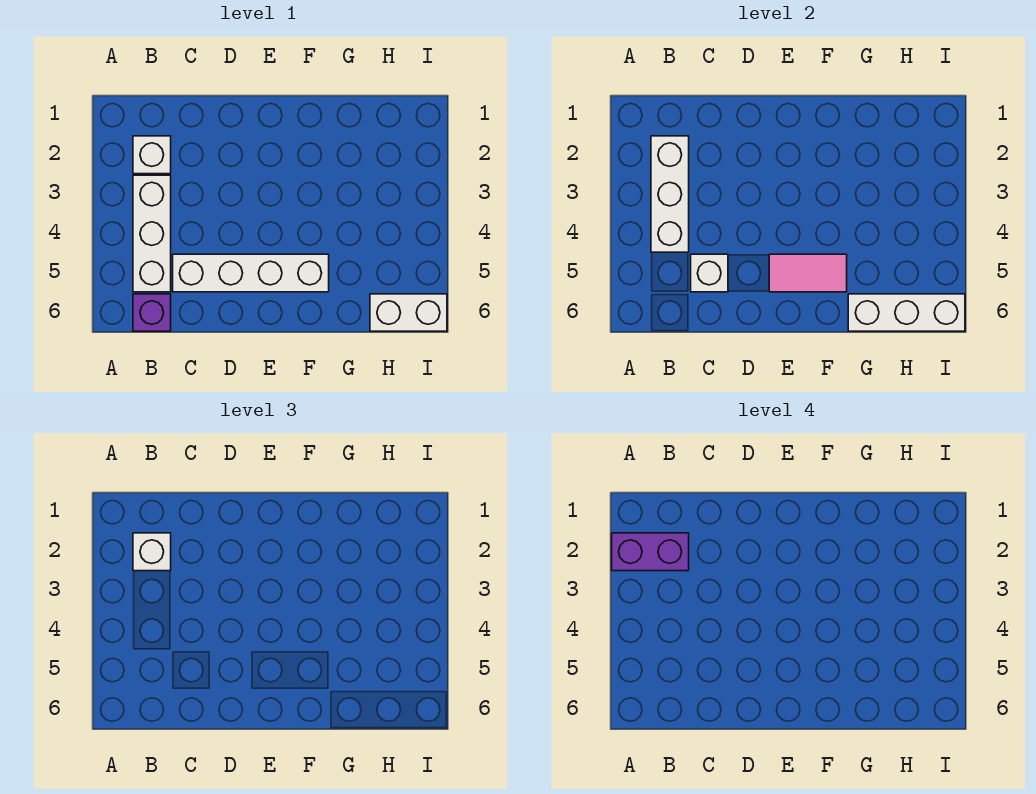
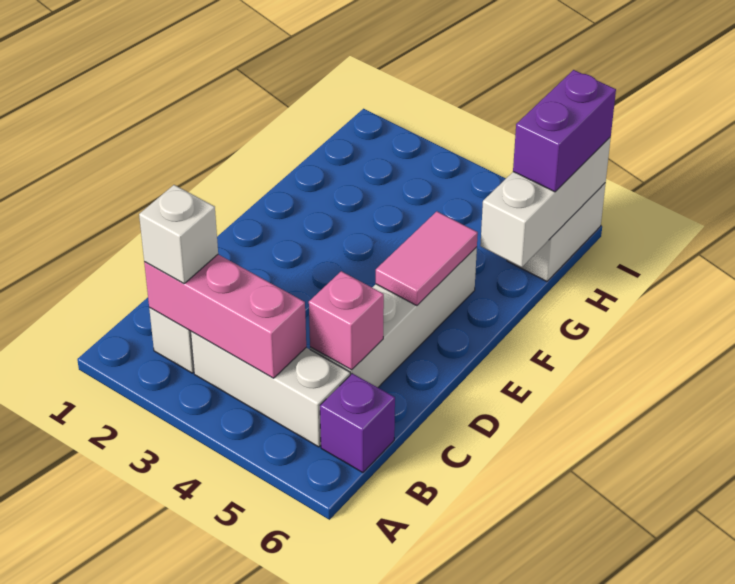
purple 1x2 brick [612,533,689,571] -> purple 1x2 brick moved to [513,70,616,192]
white 1x3 brick [651,136,689,252] -> pink 1x3 brick [144,255,306,378]
white 1x1 brick [691,254,728,292] -> pink 1x1 brick [309,271,384,370]

